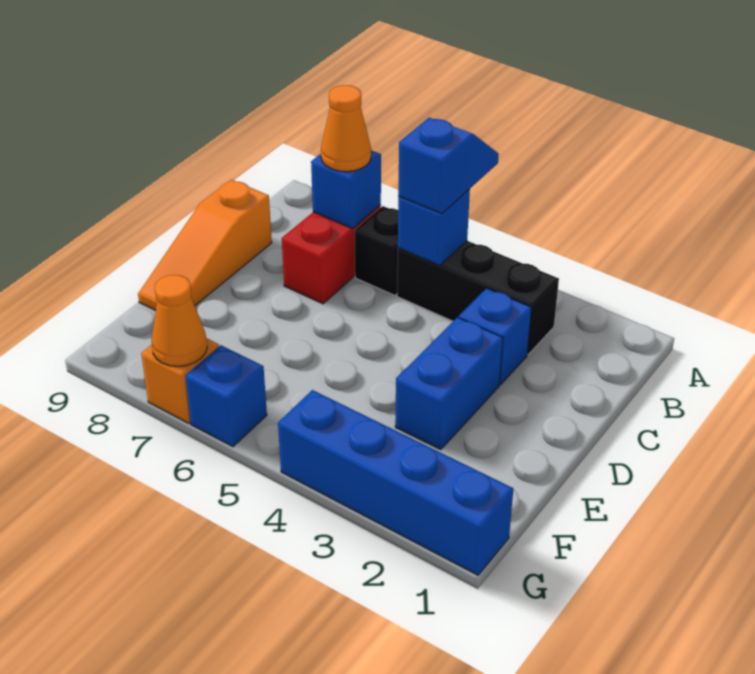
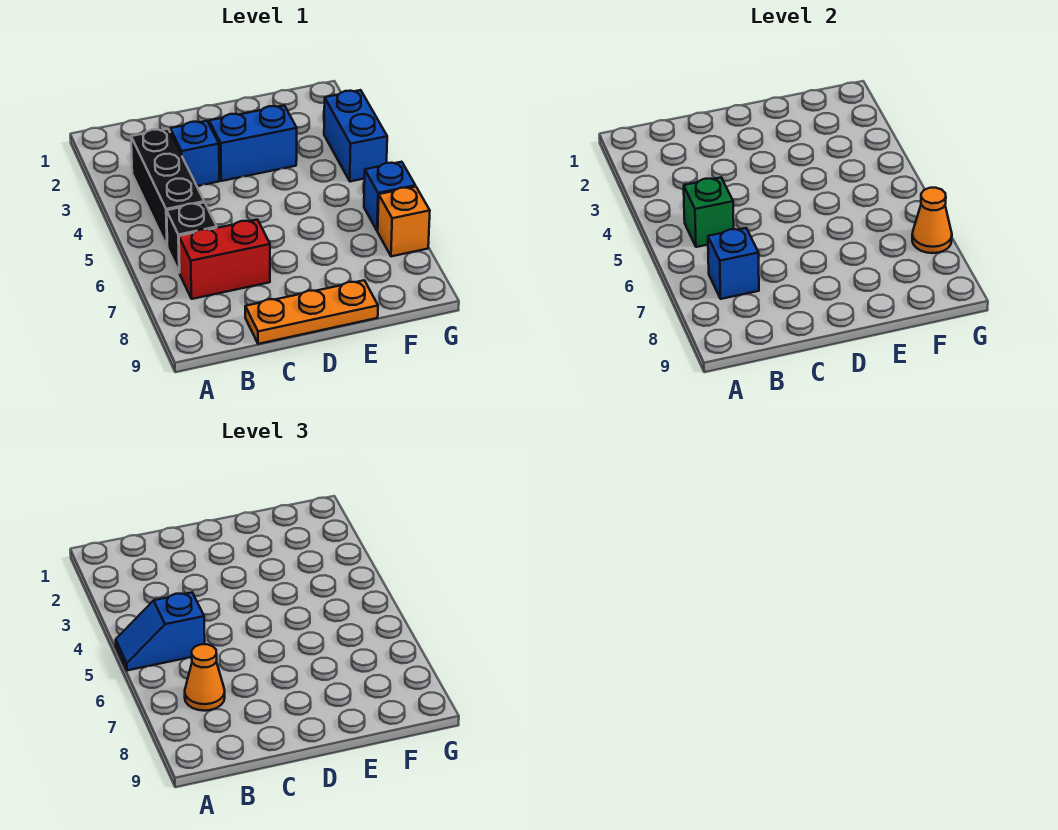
blue 1x1 brick [398,189,470,266] -> green 1x1 brick [684,178,734,247]
orange 1x3 slope [138,180,272,311] -> orange 1x3 plate [245,280,378,344]
blue 1x4 brick [278,390,513,575] -> blue 1x2 brick [324,90,387,181]

